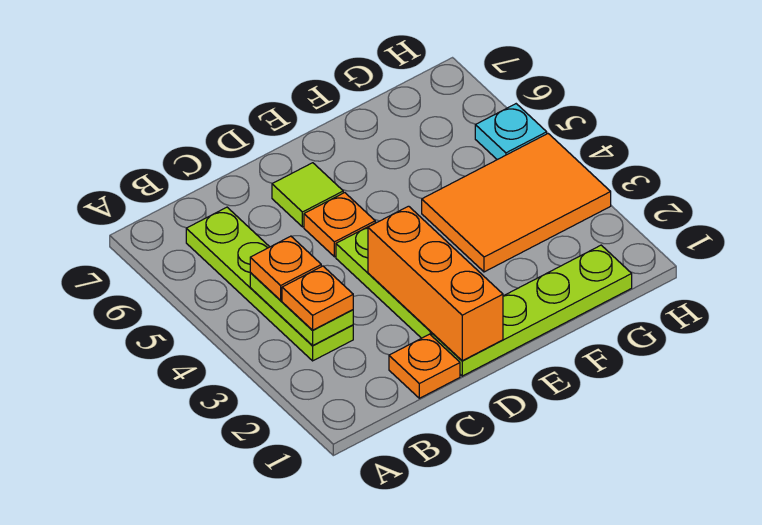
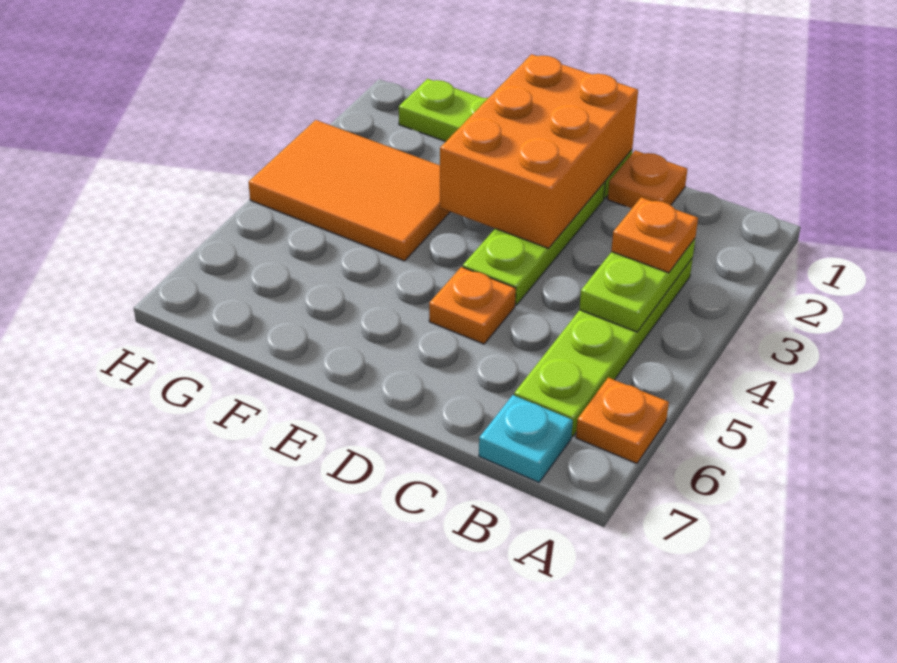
orange 1x1 plate [250,236,321,300] -> orange 1x1 plate moved to [576,378,669,464]
orange 1x3 brick [368,206,503,361] -> orange 2x3 brick [440,54,638,248]
lime 1x1 tile [272,163,343,227] -> none
cyan 1x1 plate [475,104,547,160] -> cyan 1x1 plate moved to [479,395,573,482]

